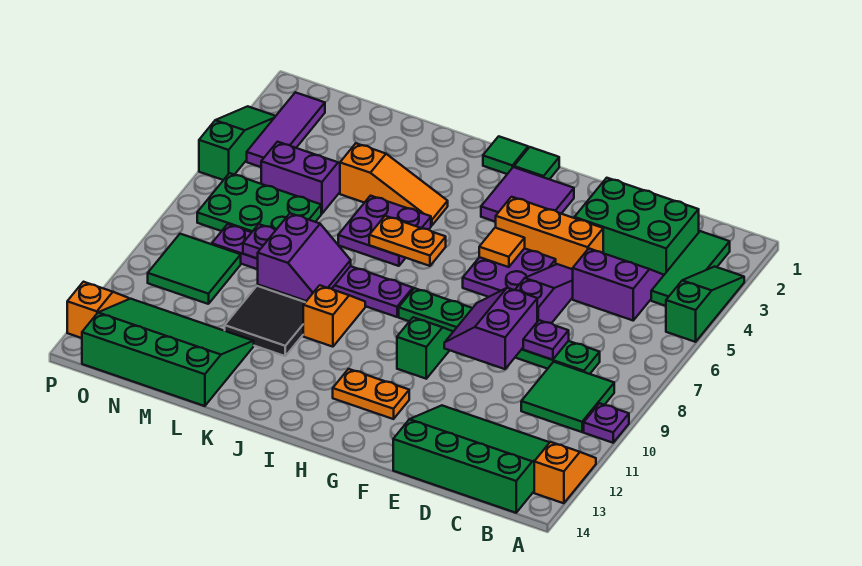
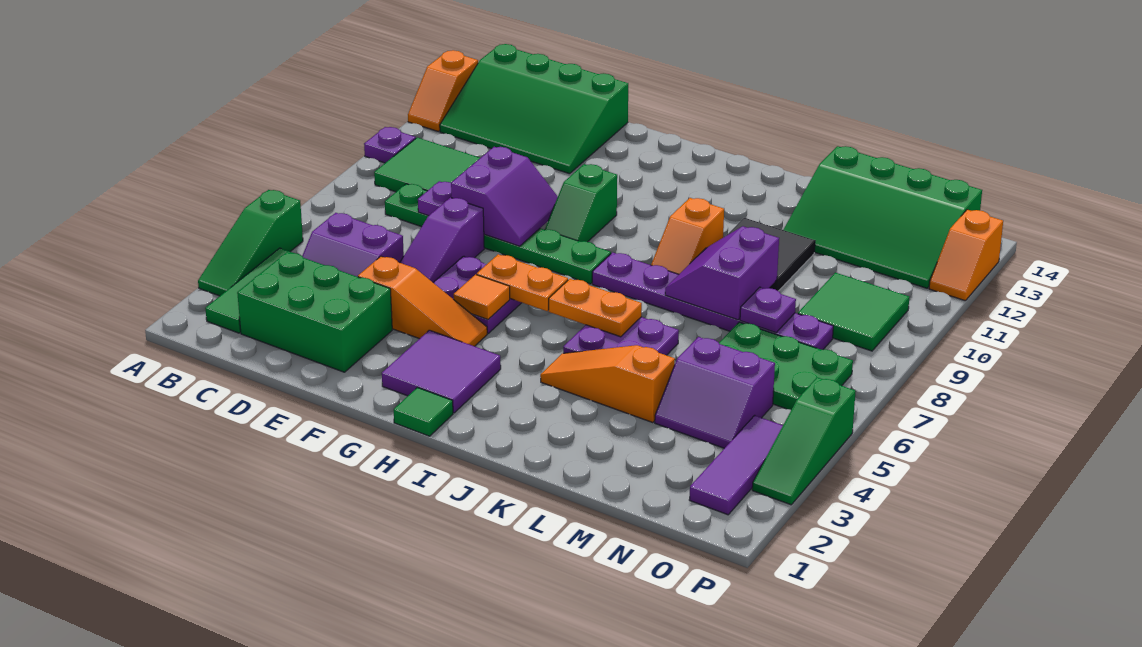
orange 1x3 brick [496,197,603,269] -> orange 1x3 slope [358,256,487,346]
orange 1x2 plate [333,369,409,419] -> orange 1x2 plate moved to [477,254,568,311]
green 1x1 tile [483,136,528,174] -> none

